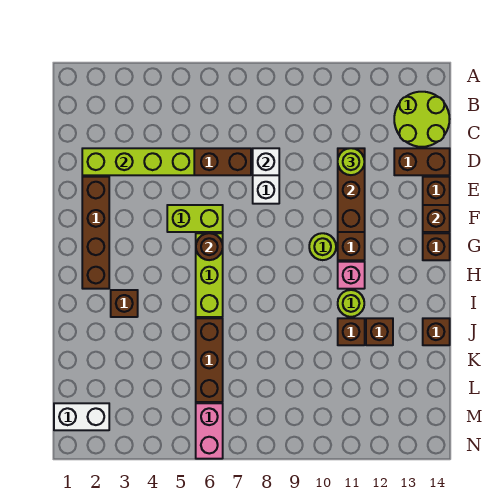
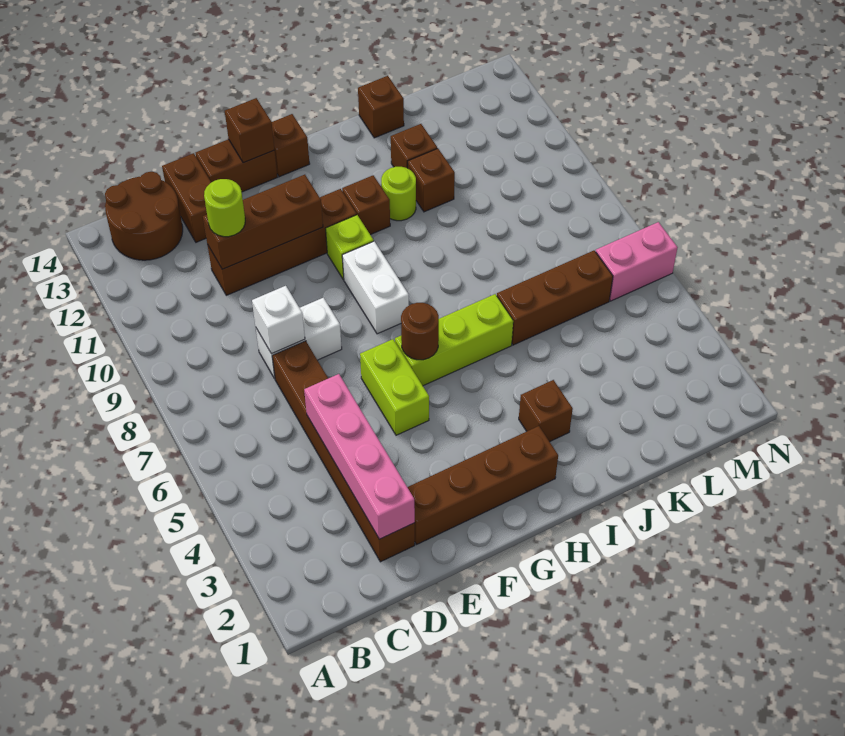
lime 2x2 round brick [394,92,450,147] -> brown 2x2 round brick [105,172,183,260]
lime 1x4 brick [82,148,194,175] -> pink 1x4 brick [304,374,415,539]
lime 1x1 round brick [309,233,336,260] -> lime 1x1 brick [326,215,374,279]
pink 1x1 brick [338,262,365,289] -> brown 1x1 brick [342,175,390,235]
white 1x2 brick [54,403,109,430] -> white 1x2 brick moved to [342,241,409,334]

